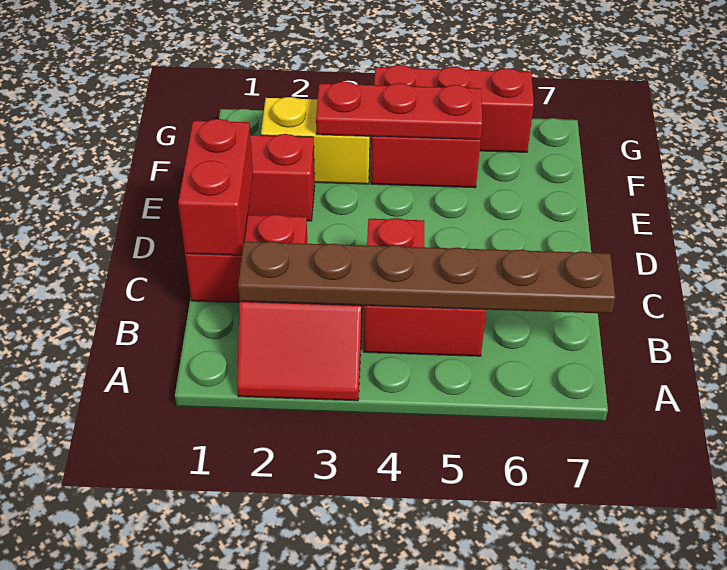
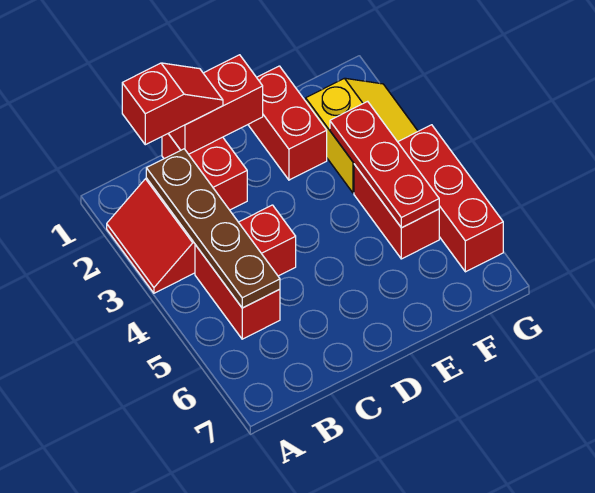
none -> red 1x2 slope [122,63,223,145]
brown 1x6 plate [238,242,616,314] -> brown 1x4 plate [146,149,280,308]

